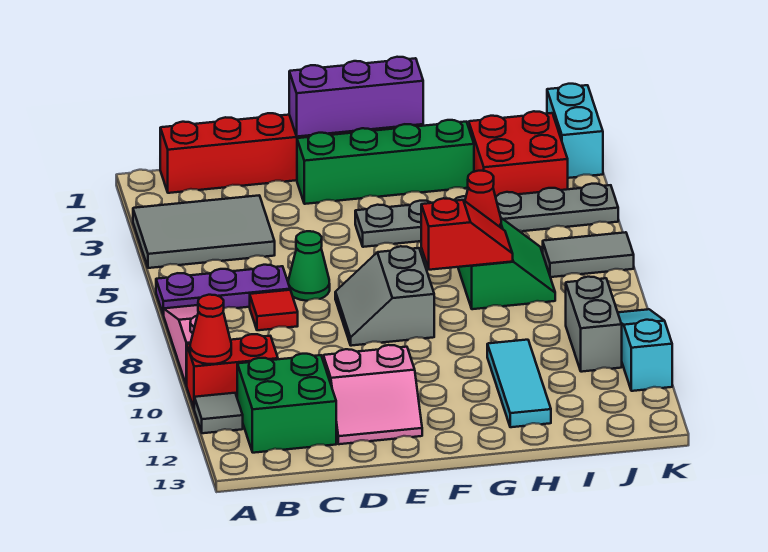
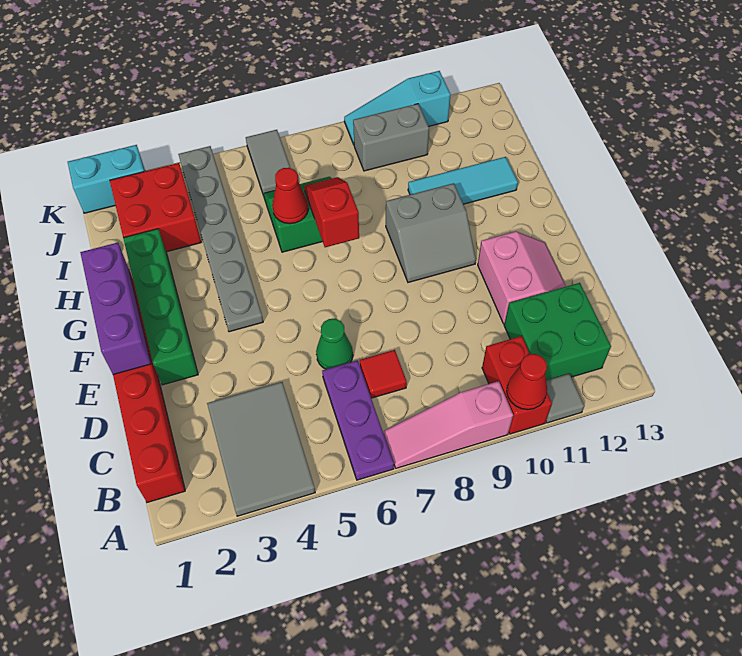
grey 2x2 slope [335,246,434,346] -> grey 2x2 slope moved to [386,183,476,282]

